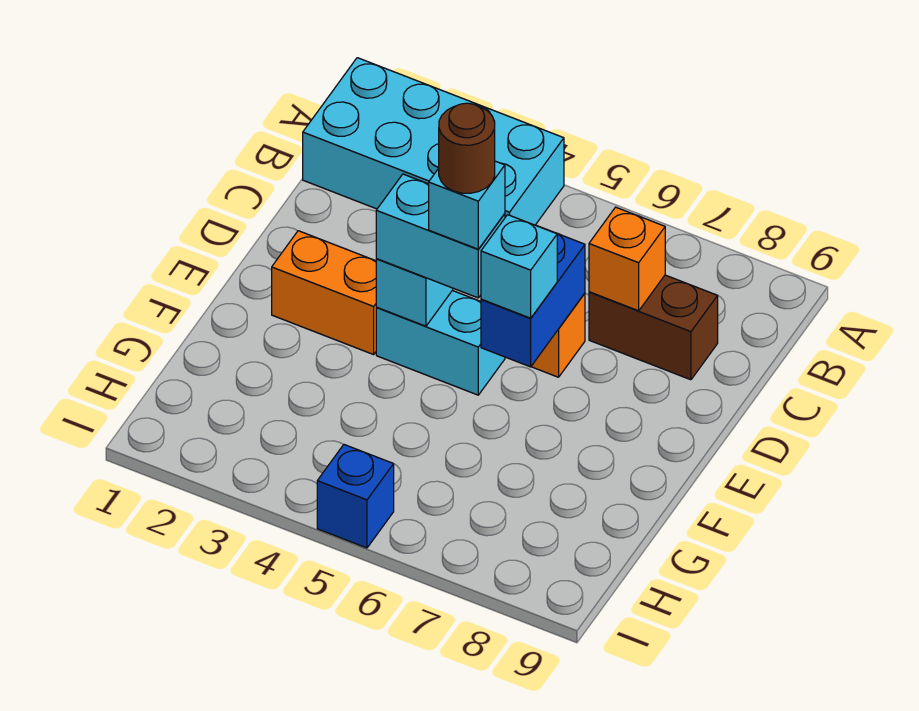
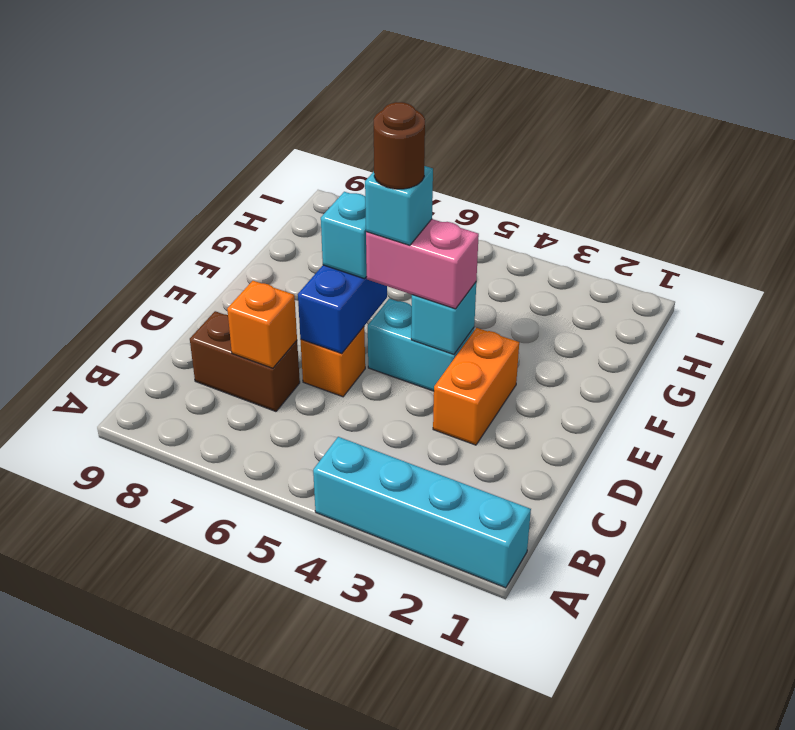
cyan 2x4 brick [303,58,564,225] -> cyan 1x4 brick [313,437,531,588]
orange 1x2 brick [272,231,377,355] -> orange 1x2 brick turned to [433,328,519,445]
cyan 1x2 brick [376,174,505,298] -> pink 1x2 brick [366,219,479,309]
blue 1x1 brick [317,445,394,548] -> none

